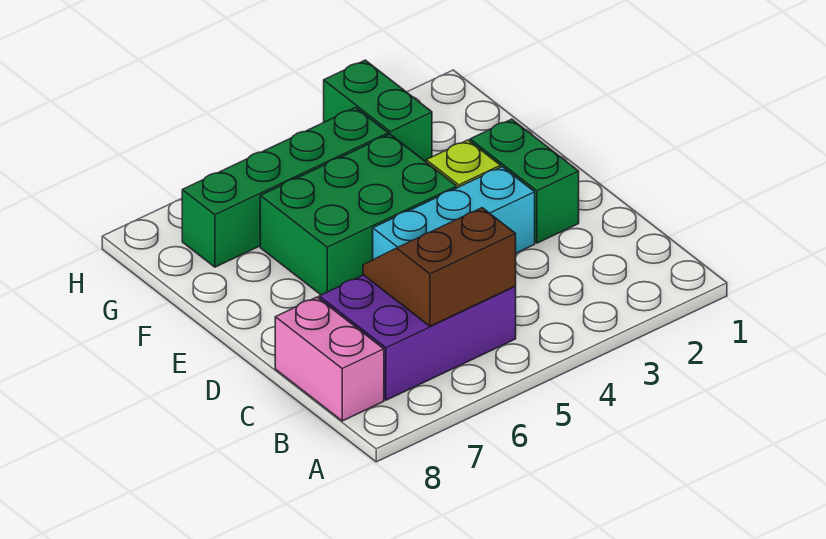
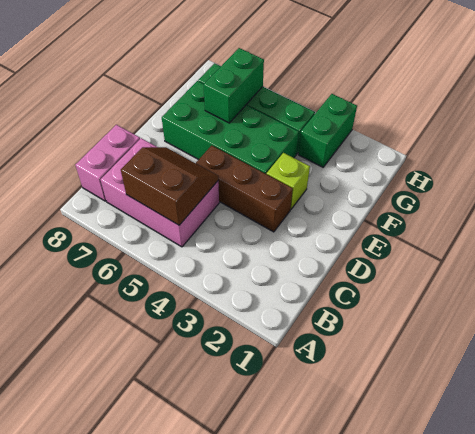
purple 2x3 brick [319,275,516,400] -> pink 2x3 brick [101,138,219,247]
green 1x2 brick [470,119,579,243] -> green 1x2 brick moved to [204,48,264,123]
cyan 1x3 brick [373,167,535,260] -> brown 1x3 brick [196,146,293,232]
green 2x3 brick [260,134,457,295] -> green 2x4 brick [162,81,299,174]

